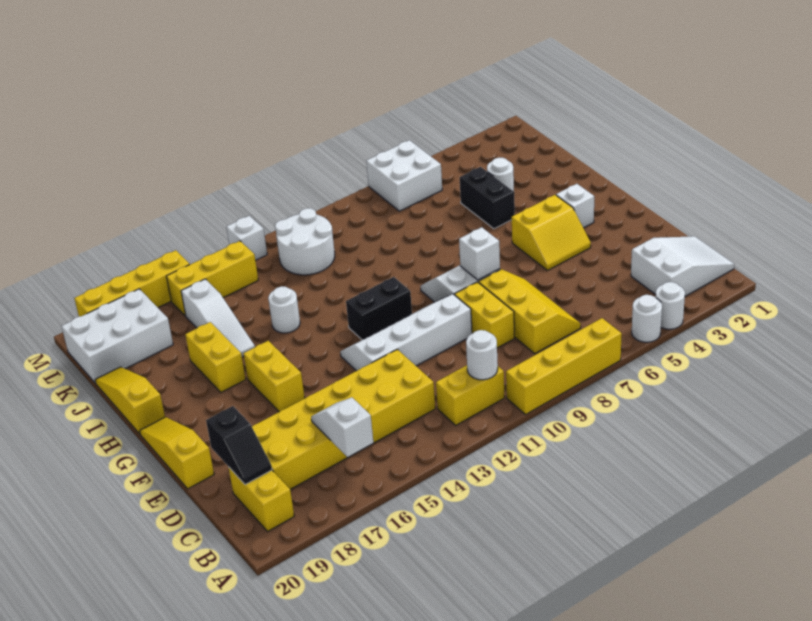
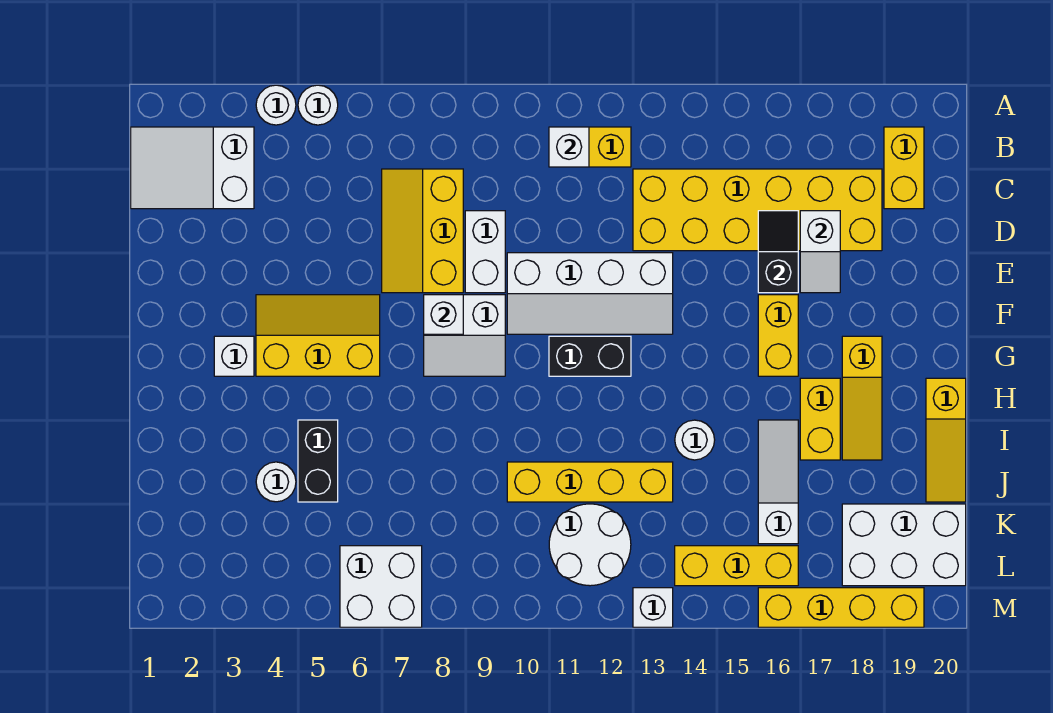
yellow 1x4 brick [506,318,622,415] -> yellow 1x4 brick moved to [507,462,673,502]
white 1x1 round brick [466,330,498,380] -> white 1x1 brick [549,127,589,167]
white 1x2 slope [311,398,373,457] -> white 1x2 slope moved to [800,211,840,293]
black 1x2 slope [206,406,272,484] -> black 1x2 slope moved to [758,211,798,293]
yellow 1x2 brick [455,282,514,348] -> white 1x2 brick [465,211,505,293]
yellow 1x3 slope [140,417,214,489] -> yellow 1x3 slope moved to [842,336,882,460]
yellow 2x2 slope [512,195,591,270] -> yellow 2x3 slope [256,295,380,376]

